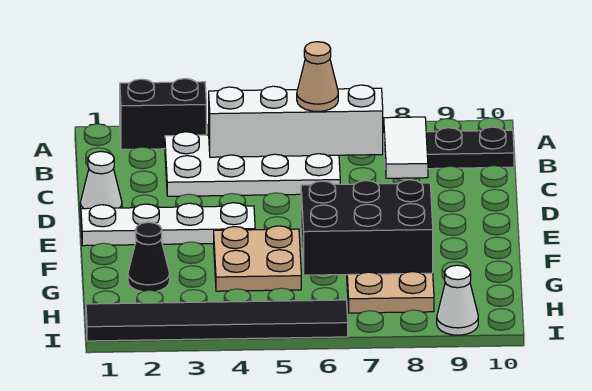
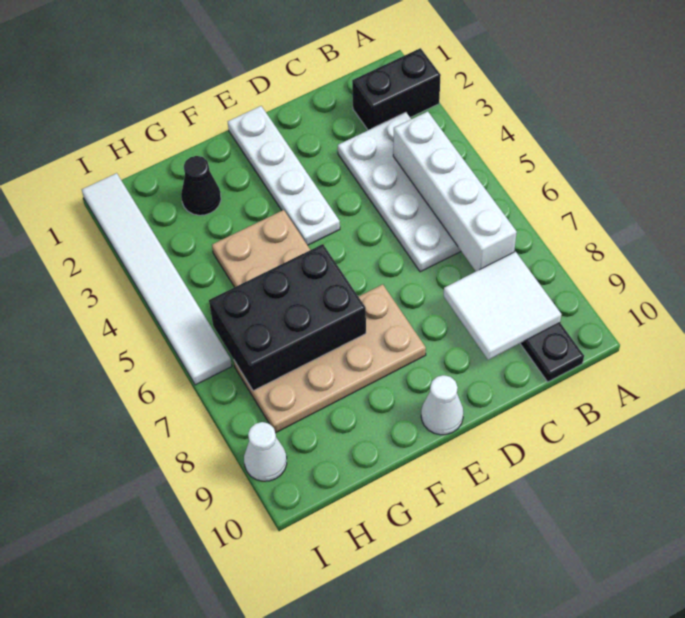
black 1x2 brick [120,79,206,149] -> black 1x2 brick turned to [352,48,441,130]
tan 1x1 cone [297,42,338,111] -> none
white 1x2 tile [384,117,428,178] -> white 2x2 tile [444,252,562,360]
white 1x1 cone [80,151,122,211] -> white 1x1 cone moved to [421,375,463,435]
black 2x3 brick [301,180,433,275] -> black 2x3 brick turned to [209,244,366,391]
black 1x6 tile [86,300,348,341] -> white 1x6 tile [82,173,232,385]

